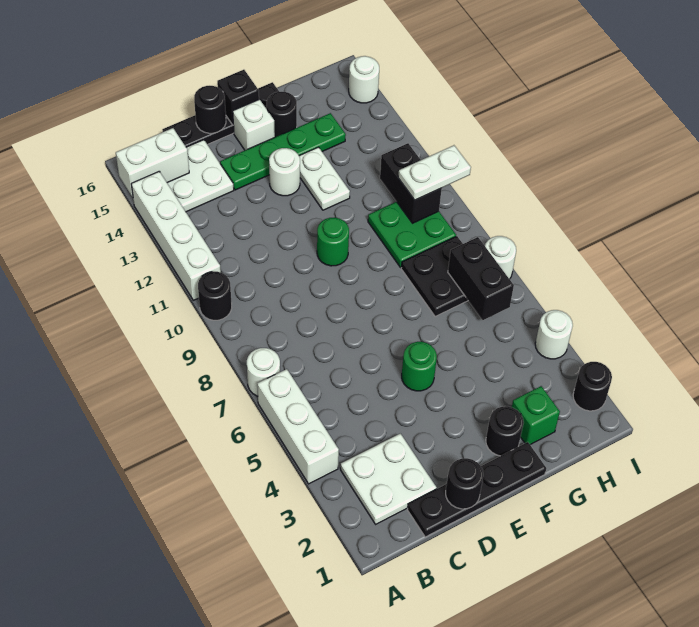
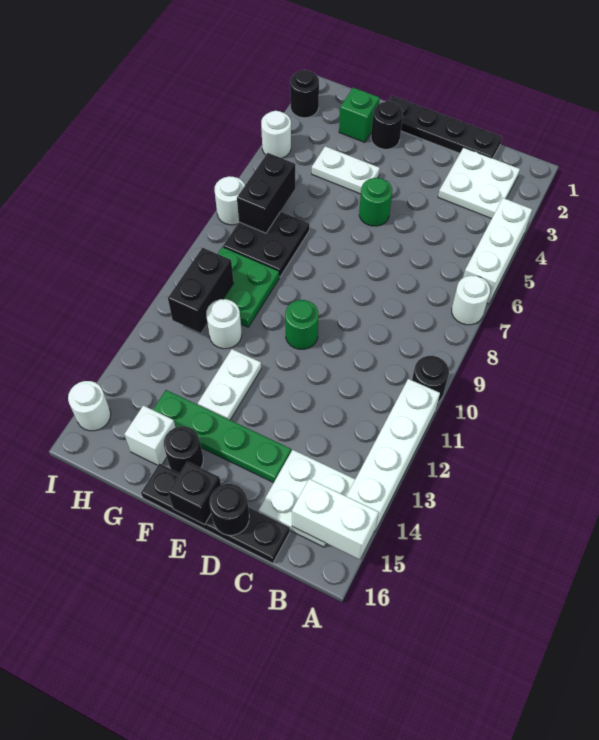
black 1x1 round brick [446,458,483,509] -> none
white 1x1 round brick [269,148,300,196] -> white 1x1 round brick moved to [206,299,242,349]
white 1x1 brick [233,99,275,150] -> white 1x1 brick moved to [124,406,176,465]
white 1x2 plate [398,145,471,200] -> white 1x2 plate moved to [312,146,380,194]

